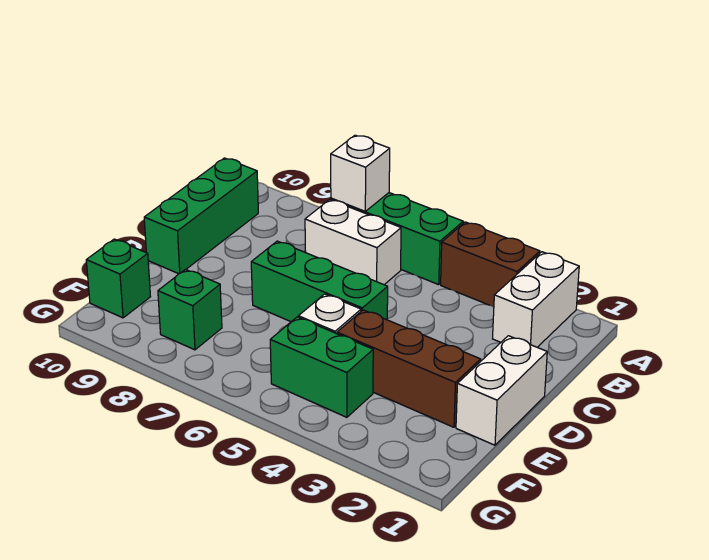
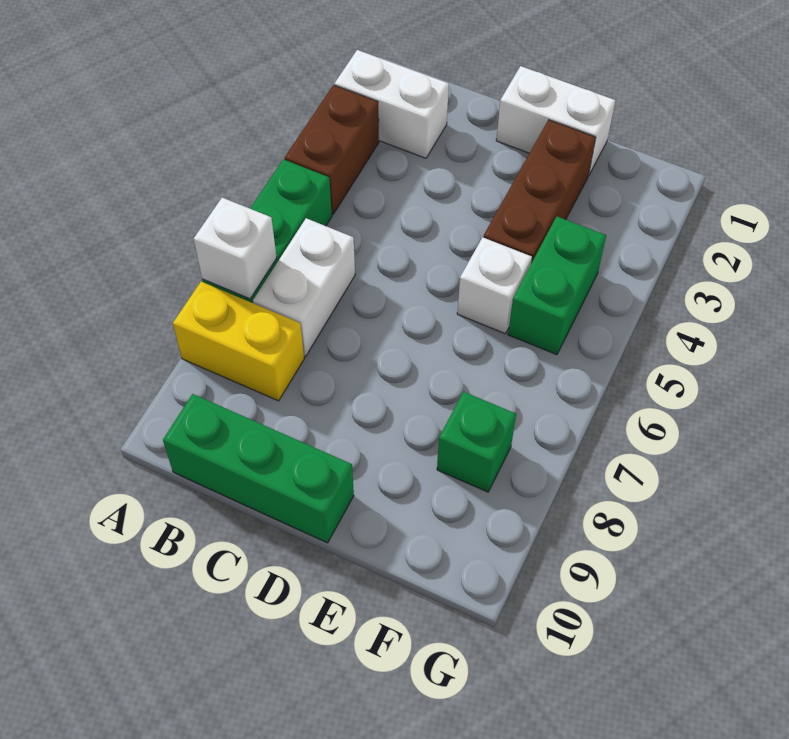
none -> yellow 1x2 brick [173,282,304,401]
green 1x3 brick [251,241,388,322] -> none
green 1x1 brick [86,239,151,318] -> none

